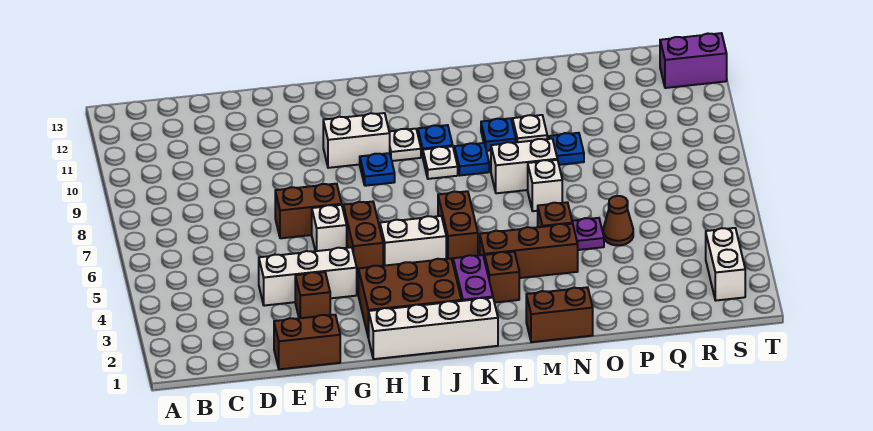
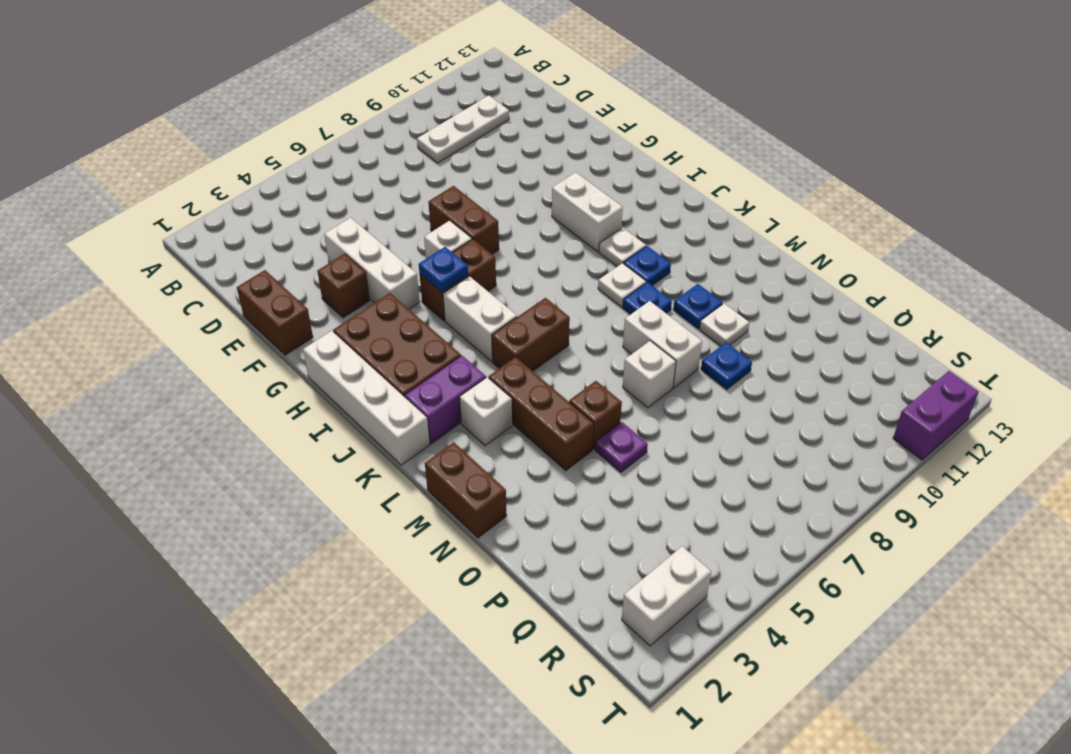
none -> white 1x3 plate [417,95,509,163]
blue 1x1 plate [360,153,395,186] -> blue 1x1 plate moved to [419,247,468,292]
brown 1x1 brick [485,252,519,303] -> white 1x1 brick [459,377,512,446]
brown 1x1 cone [603,196,633,245] -> none
purple 1x2 brick [660,33,727,88] -> purple 1x2 brick turned to [893,371,978,460]

